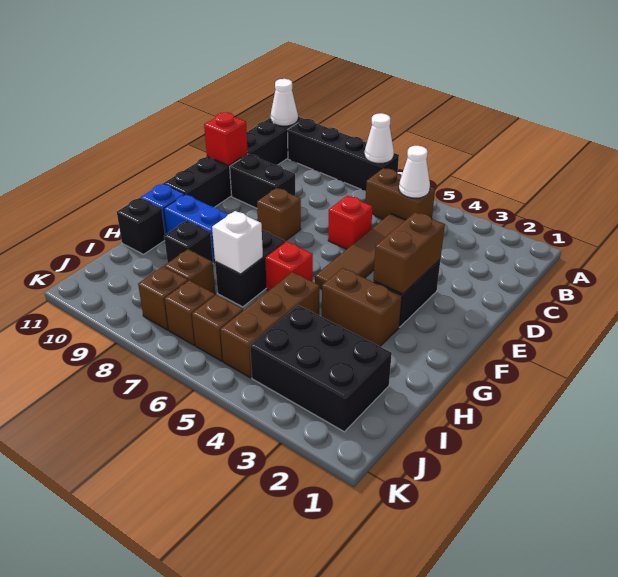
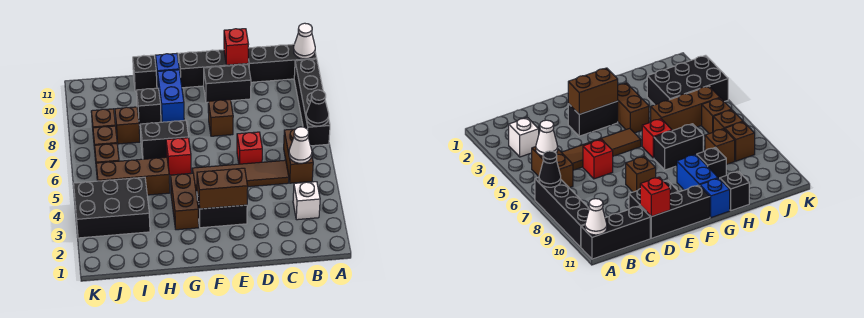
white 1x1 cone [364,113,394,163] -> black 1x1 cone [306,90,329,126]
black 1x2 brick [230,154,295,208] -> black 1x2 brick turned to [204,64,251,103]
white 1x1 brick [212,211,263,274] -> white 1x1 brick moved to [293,182,320,220]
black 2x3 brick [250,305,392,432] -> black 2x3 brick turned to [74,177,150,238]

